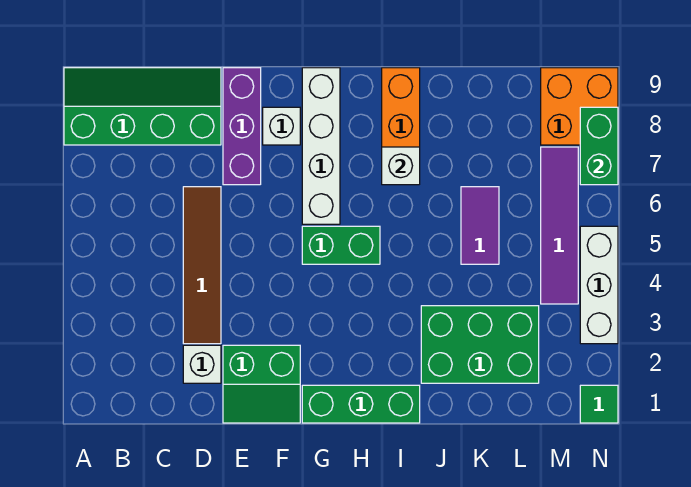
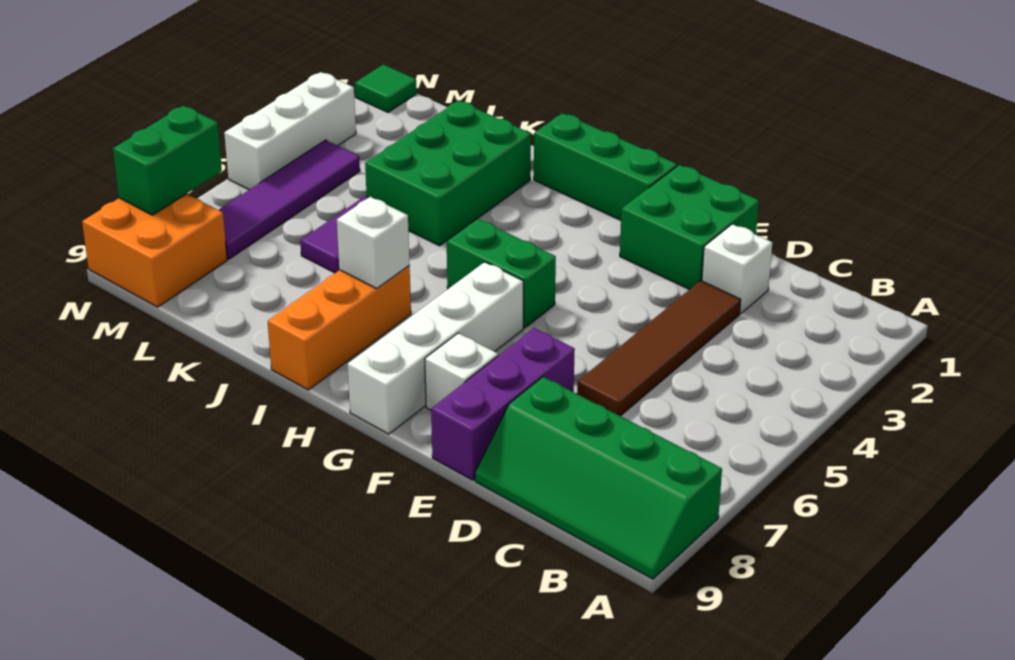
green 2x2 slope [223,345,300,423] -> green 2x2 brick [620,165,759,290]
green 2x3 brick [421,306,539,383] -> green 2x3 brick turned to [365,101,531,246]

